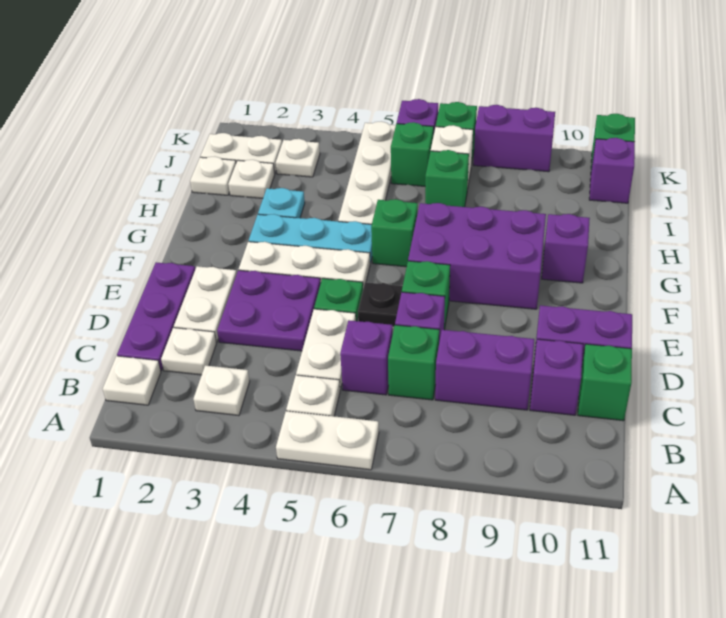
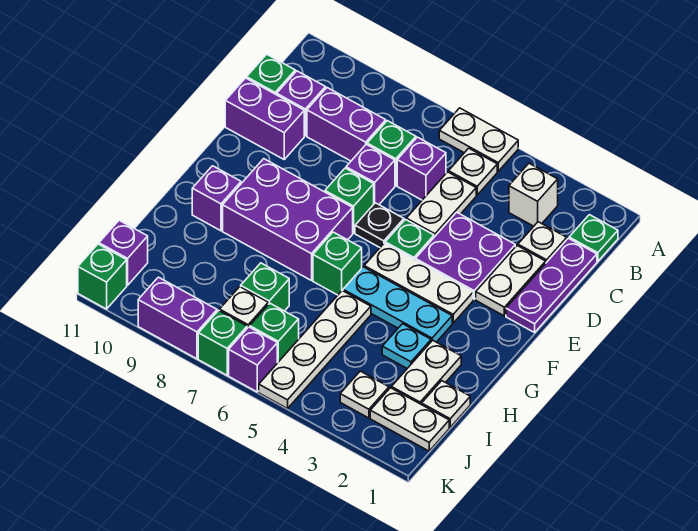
white 1x1 plate [103,356,161,405] -> green 1x1 plate [569,215,618,261]
white 1x1 plate [193,365,250,416] -> white 1x1 brick [509,163,558,226]
white 1x1 plate [228,160,275,198] -> white 1x2 plate [391,340,461,405]

